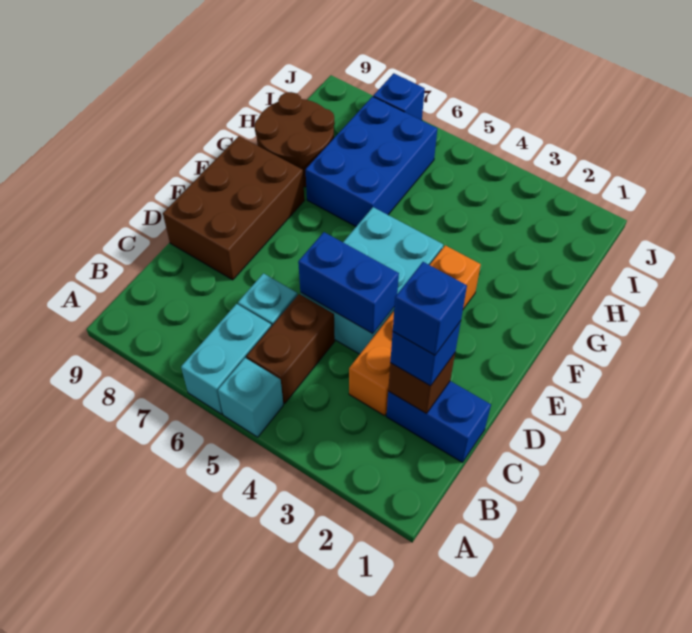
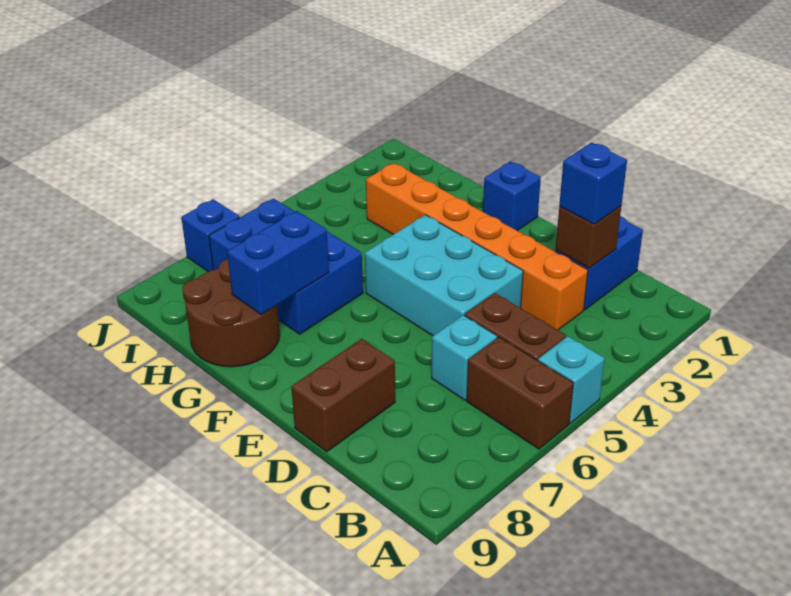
cyan 1x2 brick [181,304,271,414] -> brown 1x2 brick [467,337,573,449]
blue 1x1 brick [393,262,467,355] -> blue 1x1 brick moved to [483,161,541,231]
orange 1x4 brick [349,245,481,416] -> orange 1x6 brick [366,163,588,330]
blue 1x2 brick [298,232,399,334] -> blue 1x2 brick moved to [227,211,329,315]
brown 2x3 brick [163,136,304,280] -> brown 1x2 brick [291,339,395,452]

